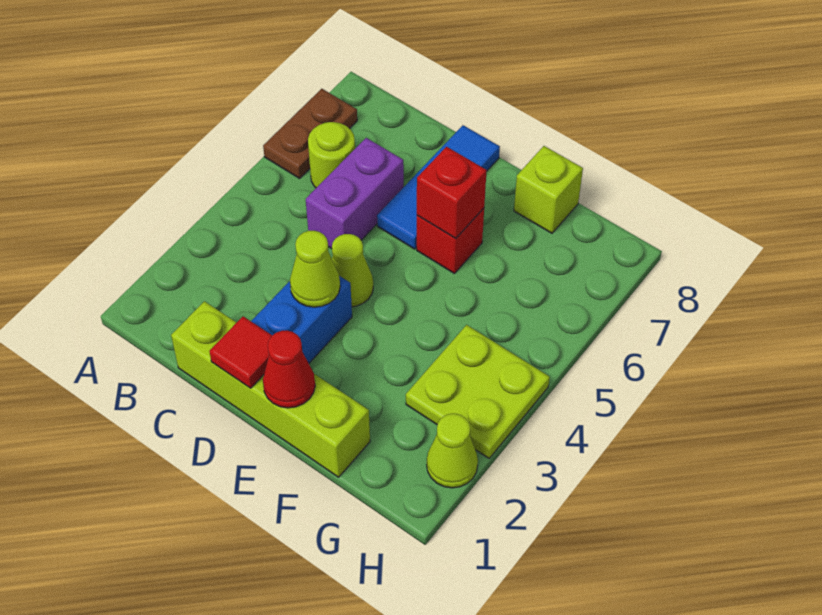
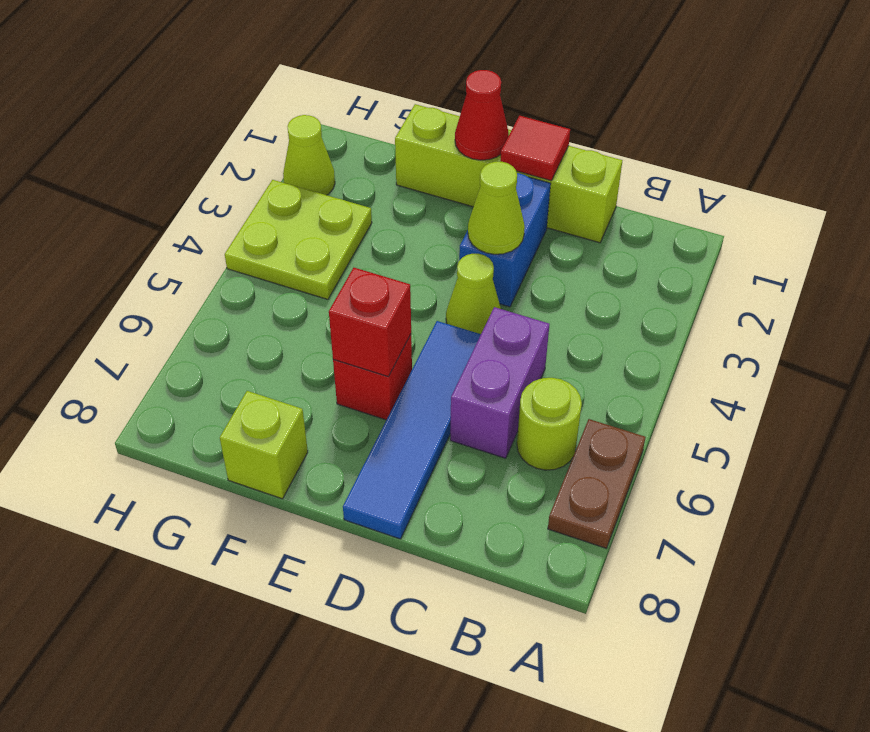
blue 1x3 tile [377,125,500,249] -> blue 1x4 tile [343,321,481,539]

